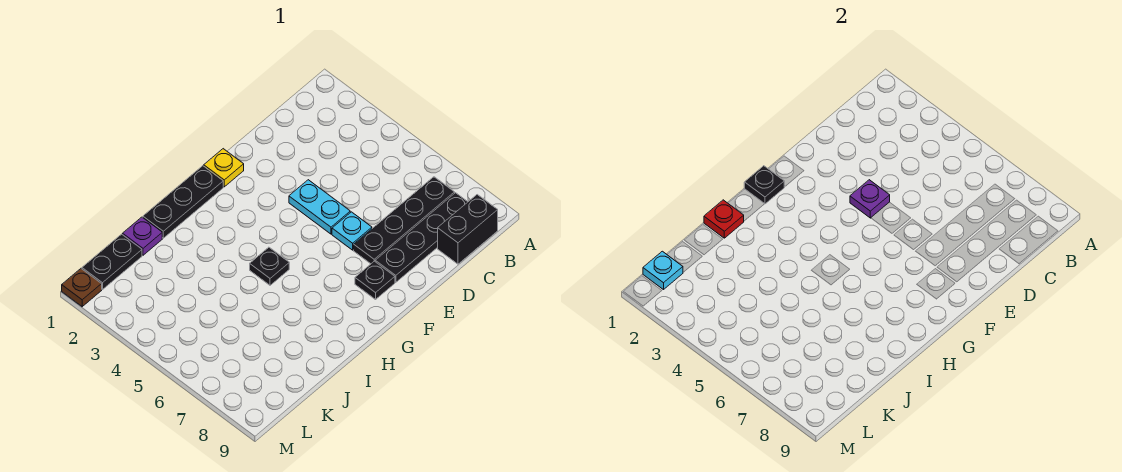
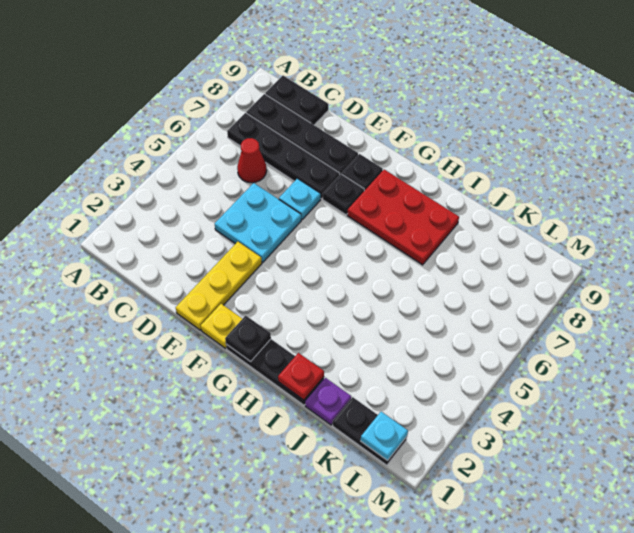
black 1x2 brick [438,195,498,264] -> black 1x2 plate [265,76,328,125]
none -> red 1x1 cone [237,138,267,183]
none -> yellow 1x3 plate [176,242,262,330]
cyan 1x2 plate [289,180,350,234] -> cyan 2x2 plate [214,183,301,262]
purple 1x1 plate [850,180,890,218] -> none
none -> red 2x3 plate [347,170,459,265]
black 1x1 plate [250,247,289,285] -> black 1x1 plate moved to [323,174,364,215]
brown 1x1 plate [62,269,102,307] -> none

